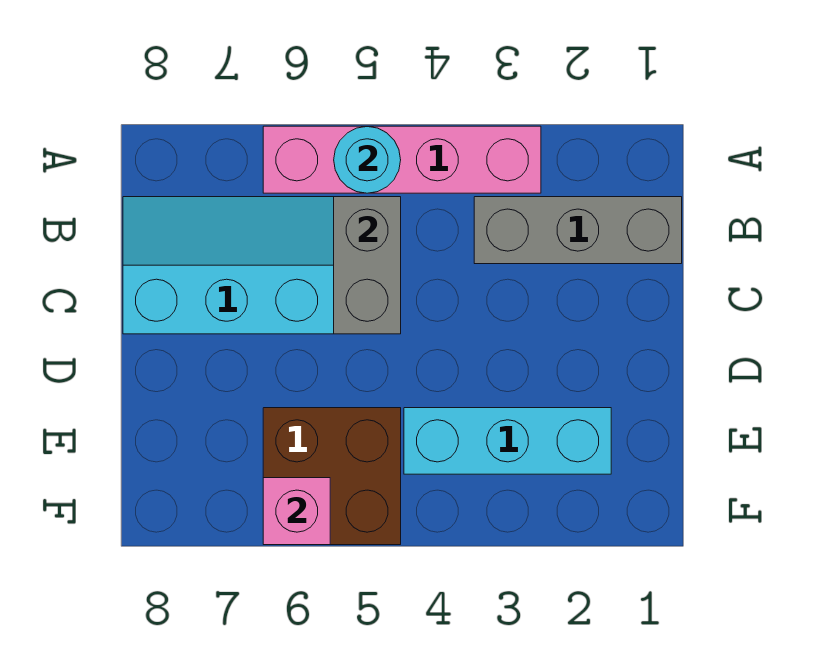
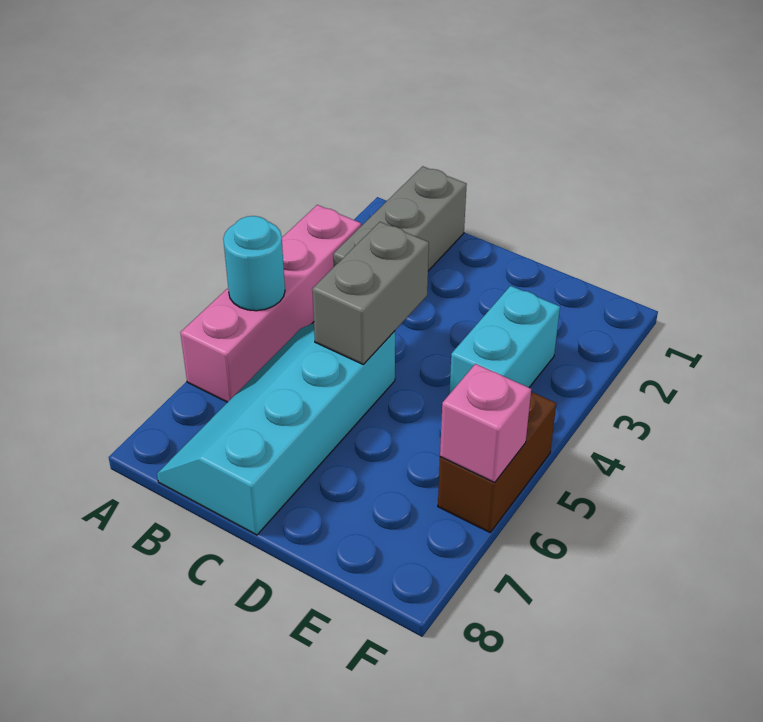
grey 1x2 brick [334,197,401,334] -> grey 1x2 brick turned to [312,222,429,364]
cyan 1x3 brick [404,408,611,474] -> cyan 1x2 brick [449,286,560,394]
brown 2x2 brick [263,408,401,545] -> brown 1x2 brick [438,392,556,532]

